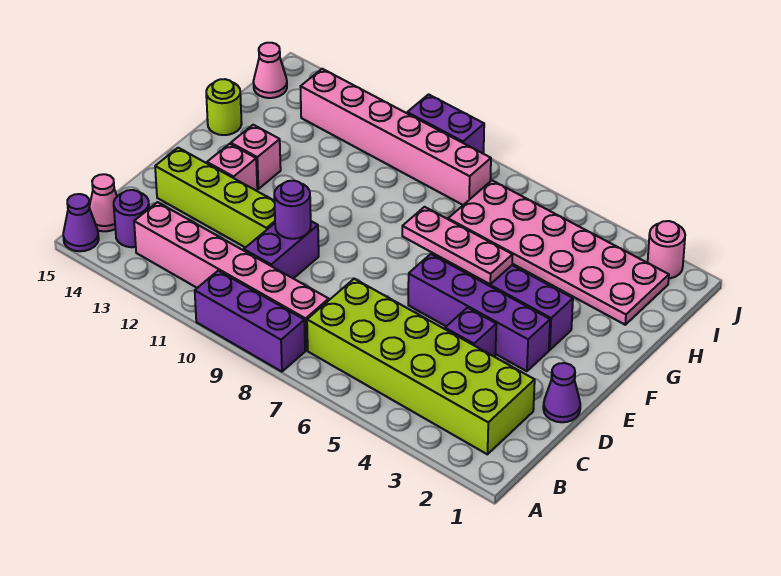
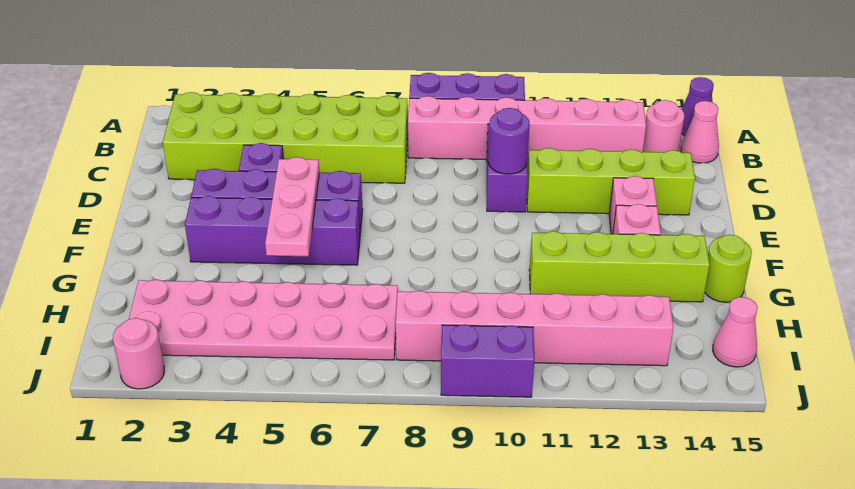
purple 1x1 round brick [114,190,149,247] -> pink 1x1 round brick [643,100,684,152]
purple 1x1 cone [543,363,580,422] -> none
pink 1x3 plate [402,207,512,284] -> pink 1x3 plate turned to [265,157,319,256]
none -> lime 1x4 brick [529,231,710,302]

